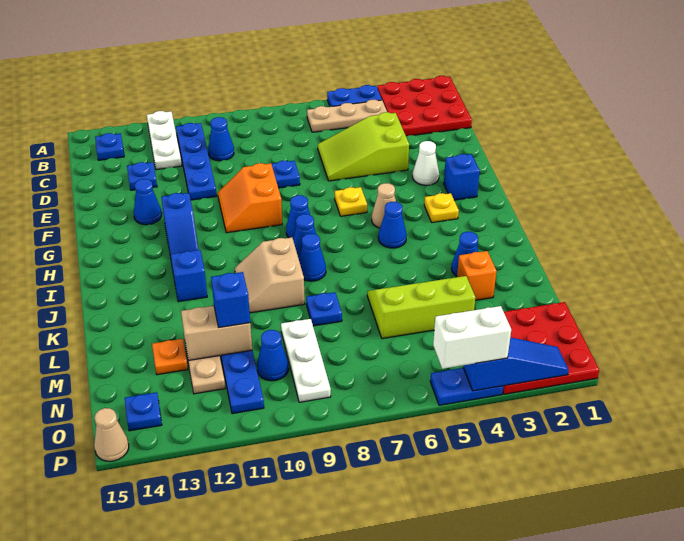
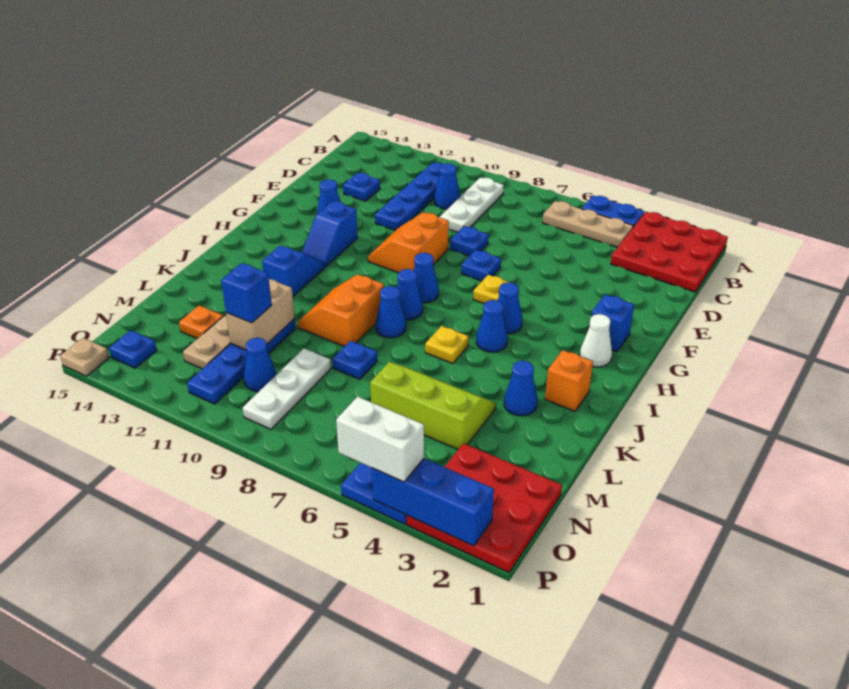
white 1x3 plate [147,111,182,170] -> white 1x3 plate moved to [440,178,504,232]
blue 1x1 plate [95,133,124,160] -> blue 1x1 plate moved to [461,250,501,281]
lime 2x3 slope [318,112,409,181] -> none
white 1x1 cone [413,141,439,185] -> white 1x1 cone moved to [580,314,612,367]
yellow 1x1 plate [424,193,459,223] -> yellow 1x1 plate moved to [425,326,469,364]
tan 1x1 cone [372,183,396,228] -> blue 1x1 cone [497,282,522,334]
tan 2x2 slope [235,237,305,313] -> orange 2x2 slope [297,274,384,347]
orange 1x1 brick [457,251,496,300] -> orange 1x1 brick moved to [545,350,593,411]
tan 1x2 brick [181,306,252,361] -> tan 1x2 brick turned to [226,279,295,350]
blue 1x3 slope [463,337,569,391] -> blue 1x3 brick [372,458,494,546]
tan 1x1 cone [94,408,129,461] -> tan 1x1 plate [60,338,109,376]

